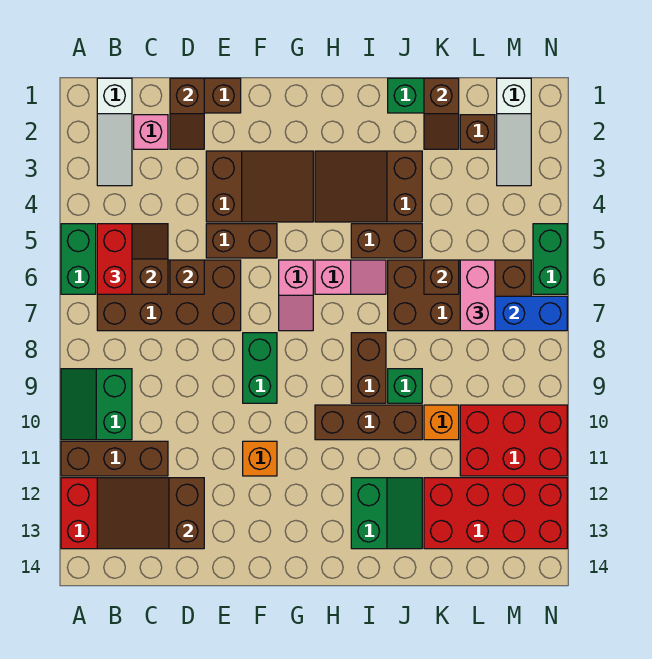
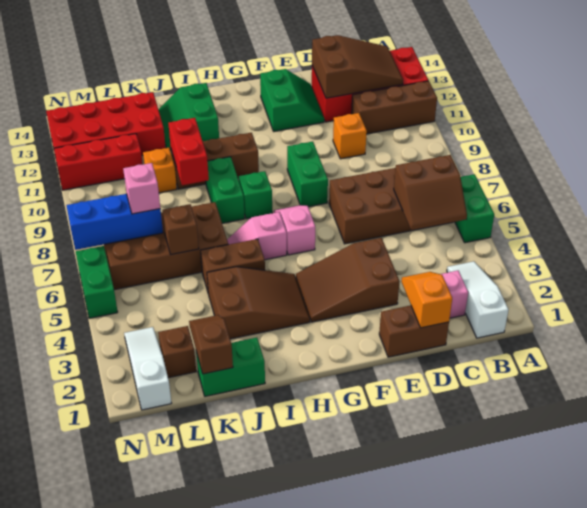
green 2x2 slope [61,369,132,440] -> green 2x2 slope moved to [260,69,324,131]
red 1x2 brick [97,224,132,294] -> red 1x2 brick moved to [168,118,209,185]
brown 1x2 slope [170,78,204,149] -> orange 1x2 slope [401,272,452,328]
brown 1x1 brick [170,260,204,294] -> none
brown 1x2 brick [206,224,277,258] -> none
orange 1x1 brick [243,441,277,476] -> orange 1x1 brick moved to [333,113,367,159]
brown 1x2 brick [351,333,386,403] -> green 1x2 brick [206,157,245,223]
green 1x1 brick [388,369,422,403] -> green 1x1 brick moved to [239,171,272,219]
pink 1x2 brick [460,260,495,331] -> pink 1x1 brick [123,163,160,214]
red 2x3 brick [460,405,567,476] -> red 1x3 brick [54,134,143,190]

